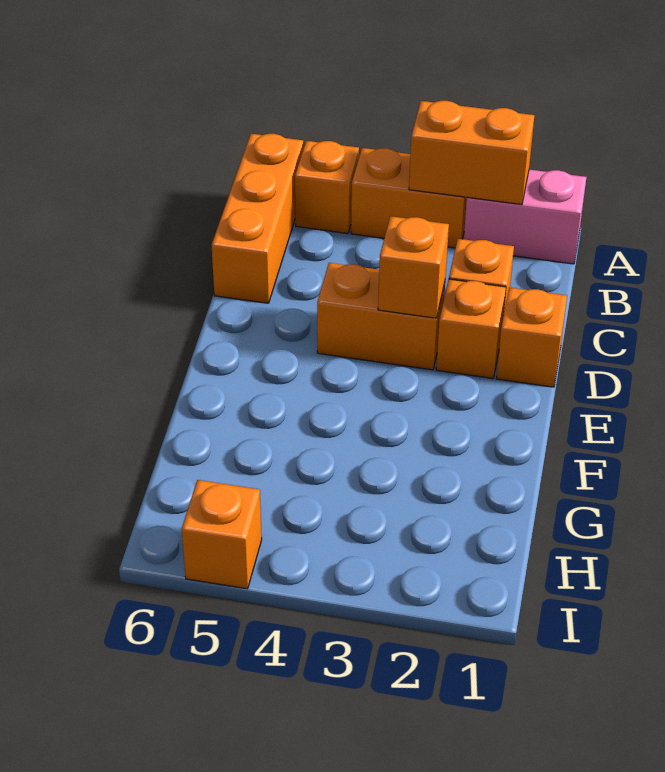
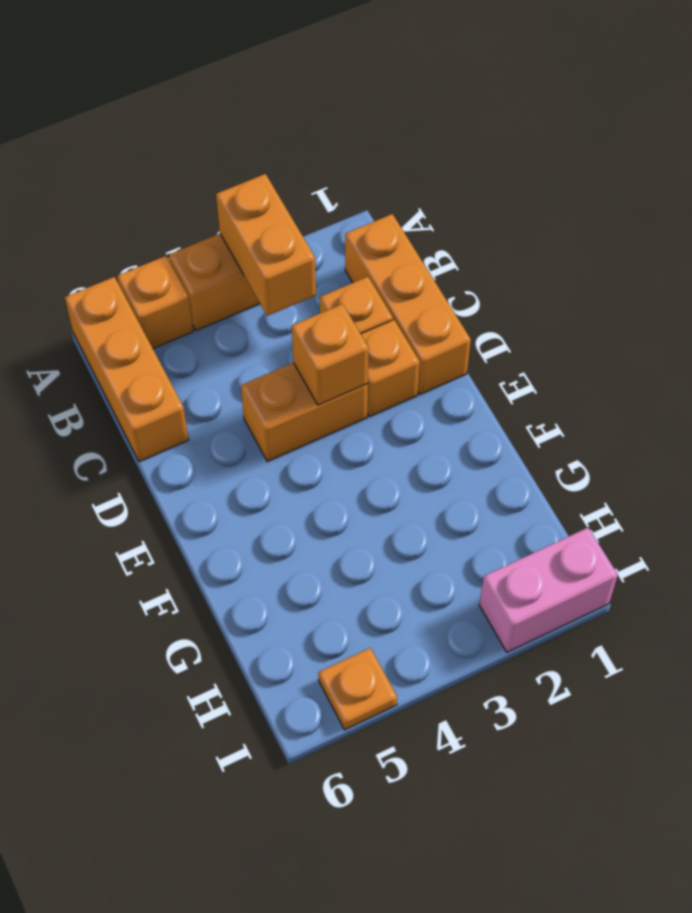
pink 1x2 brick [464,169,586,264] -> pink 1x2 brick moved to [479,528,618,652]
orange 1x2 brick [409,101,534,205] -> orange 1x2 brick turned to [216,174,316,316]
orange 1x1 brick [496,287,567,387] -> orange 1x3 brick [345,214,471,394]
orange 1x1 brick [182,480,262,589] -> orange 1x1 plate [318,648,397,730]

